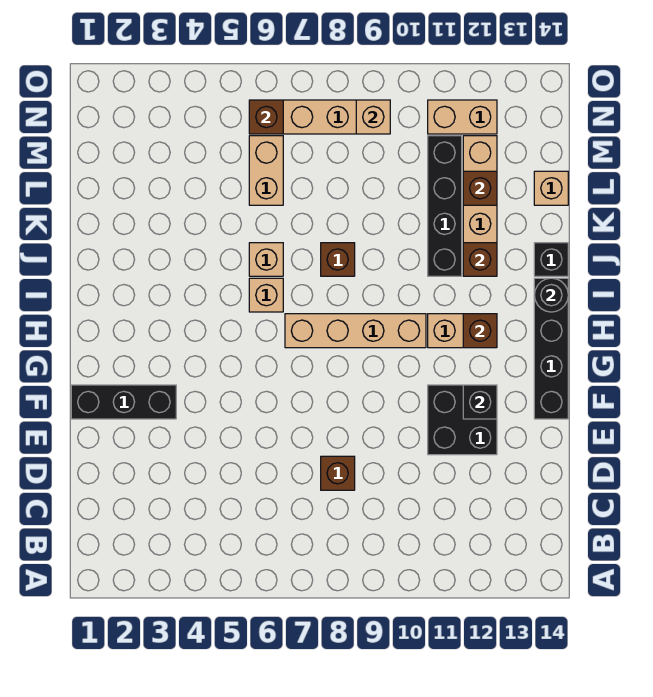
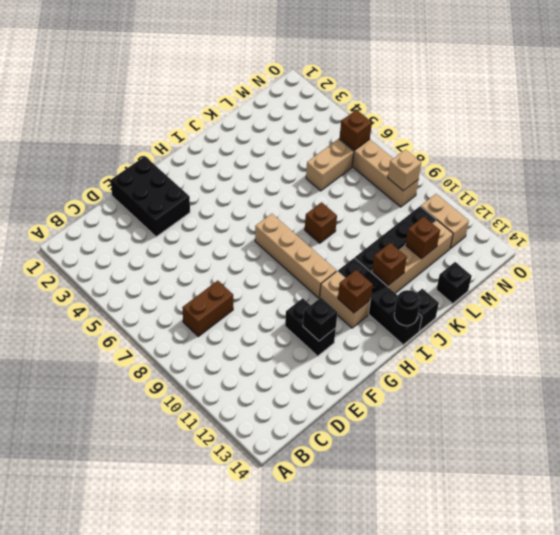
brown 1x1 brick [321,456,355,490] -> brown 1x2 brick [182,281,233,337]
black 2x2 brick [428,385,497,455] -> black 1x2 brick [285,298,336,356]
black 1x3 brick [71,385,176,419] -> black 2x3 brick [111,156,190,237]
black 1x4 brick [534,278,568,419] -> black 1x4 brick turned to [338,258,422,345]
tan 1x1 brick [249,278,283,312] -> none
tan 1x1 brick [249,243,283,276] -> none
tan 1x1 brick [534,171,568,205] -> black 1x1 brick [436,262,472,304]

